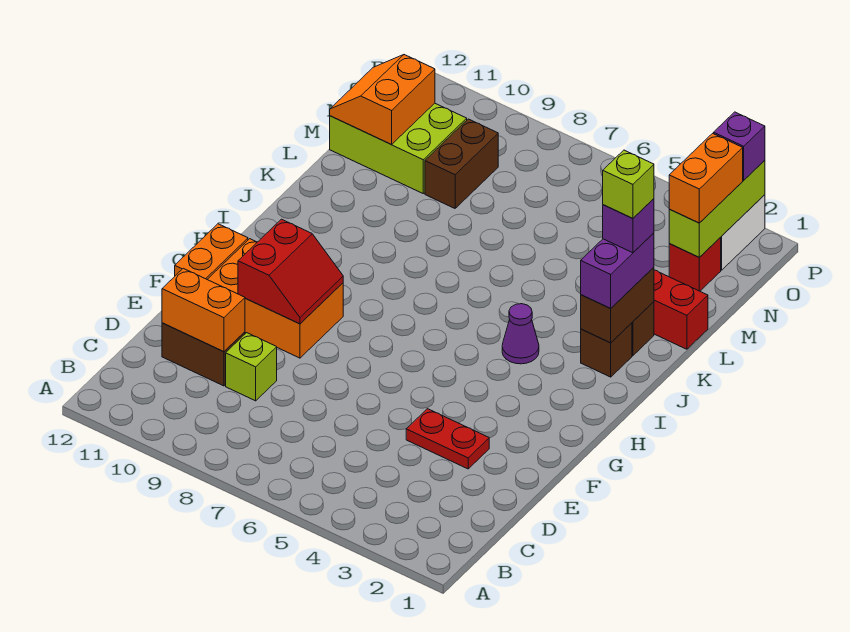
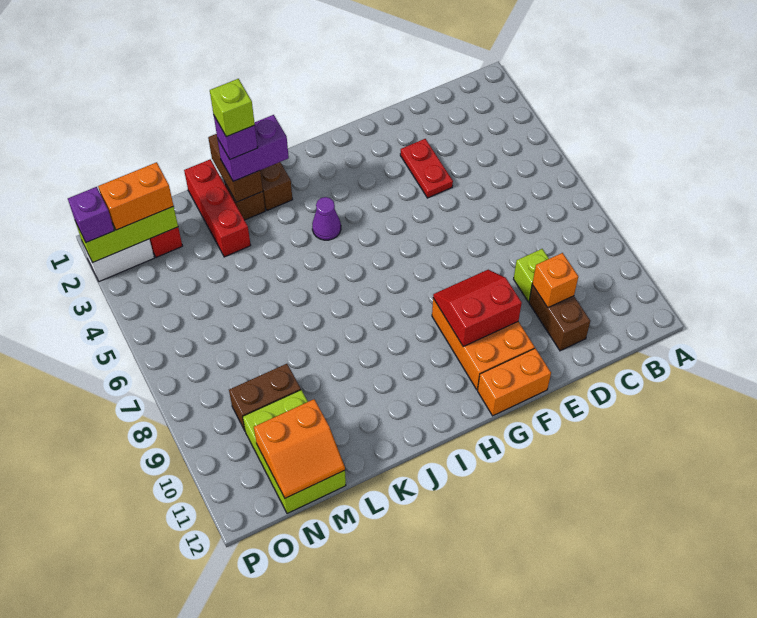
orange 1x2 brick [162,268,245,352] -> orange 1x1 brick [532,253,578,307]
brown 1x2 brick [581,267,654,343] -> brown 1x2 brick turned to [208,134,263,202]

